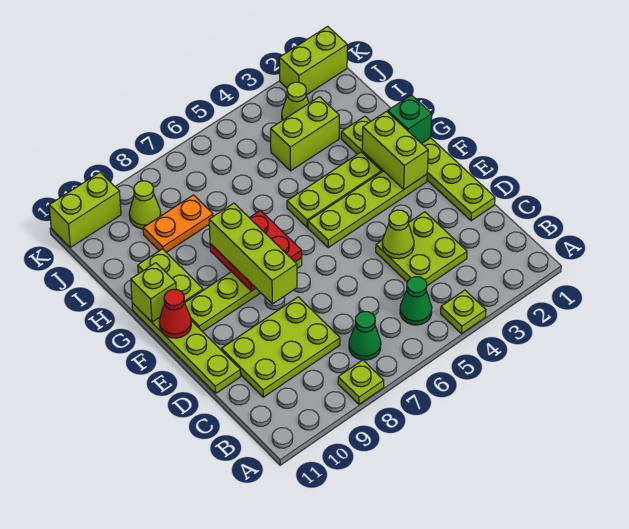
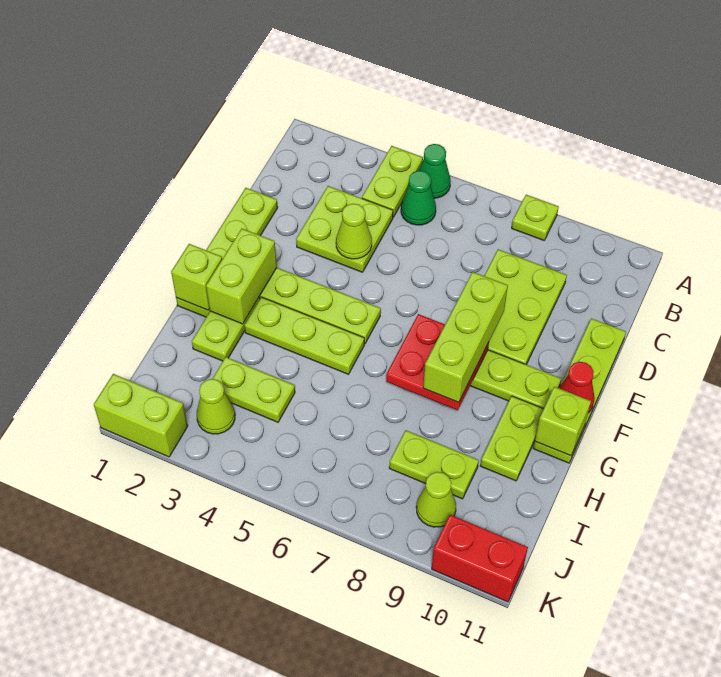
lime 1x1 plate [441,290,486,334] -> lime 1x2 plate [362,146,423,217]
green 1x1 cone [349,311,381,360] -> green 1x1 cone moved to [419,144,451,198]
lime 2x3 plate [221,297,340,397] -> lime 2x3 plate turned to [485,249,567,365]
green 1x1 brick [388,95,432,144] -> lime 1x1 brick [171,244,222,310]
lime 1x2 brick [271,97,339,171] -> lime 1x2 plate [212,357,295,422]
orange 1x2 plate [143,195,213,252] -> lime 1x2 plate [389,430,479,499]
lime 1x2 brick [49,172,121,247] -> red 1x2 brick [432,515,528,602]

